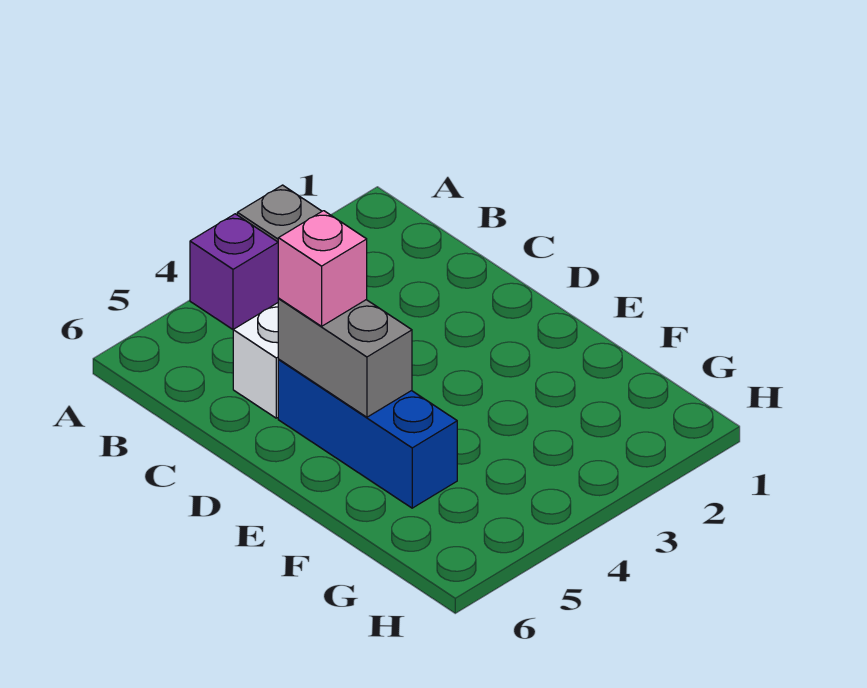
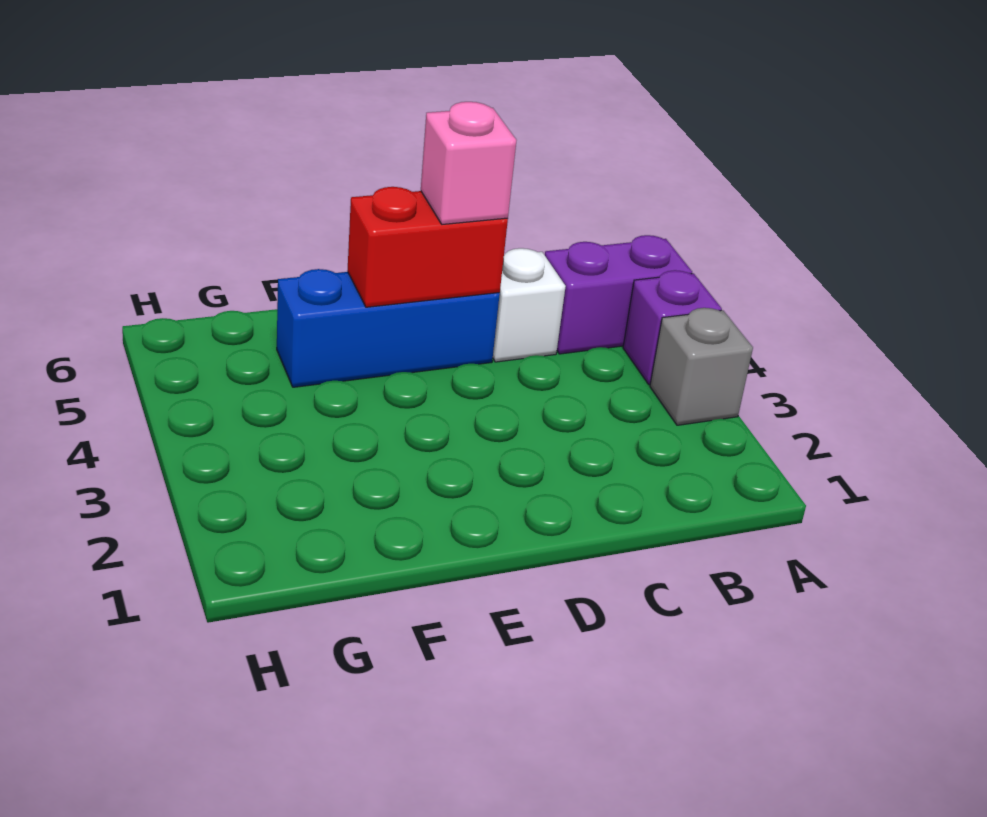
none -> purple 1x2 brick [545,235,692,354]
grey 1x2 brick [278,299,412,417] -> red 1x2 brick [347,187,508,307]

